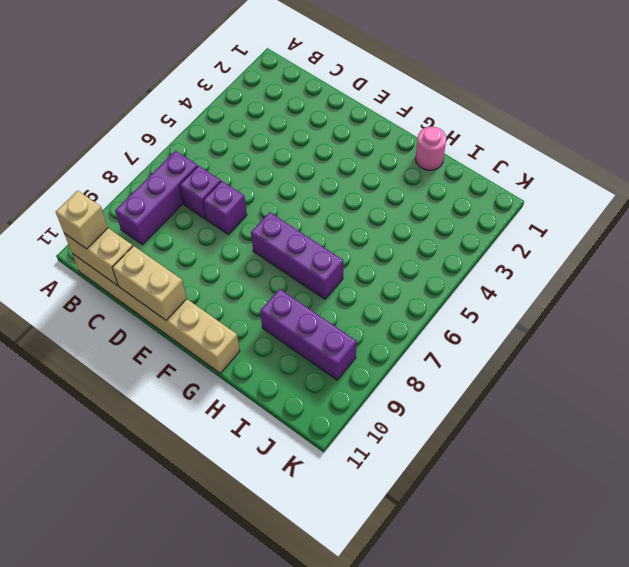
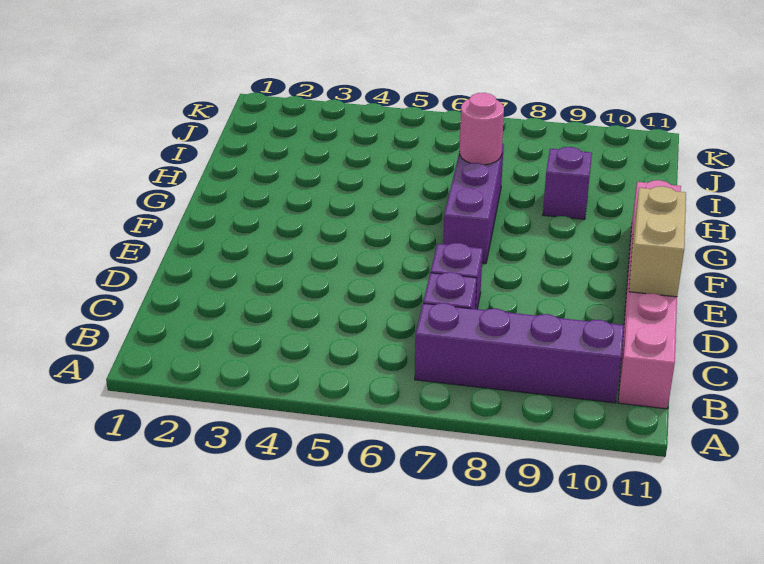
purple 1x3 brick [115,151,197,245] -> purple 1x4 brick [415,303,624,403]
tan 1x6 brick [72,254,240,373] -> pink 1x6 brick [618,180,681,409]
tan 1x2 brick [64,228,133,286] -> none
tan 1x1 brick [56,191,108,249] -> none
pink 1x1 round brick [416,127,446,170] -> pink 1x1 round brick moved to [459,93,504,165]
purple 1x3 brick [260,289,357,380] -> purple 1x1 brick [543,147,592,219]

